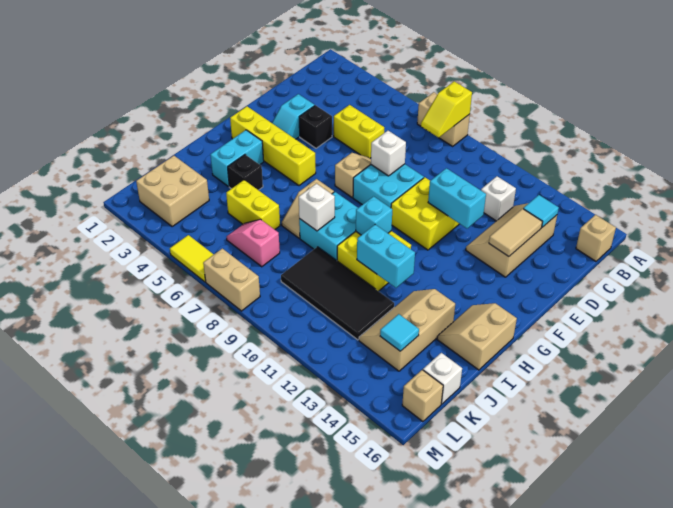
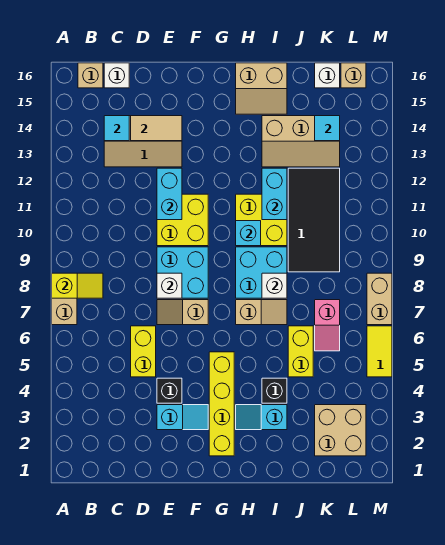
white 1x1 brick [481,176,516,221] -> white 1x1 brick moved to [104,63,129,88]
cyan 1x2 brick [210,130,264,187] -> cyan 1x2 slope [236,405,287,430]

